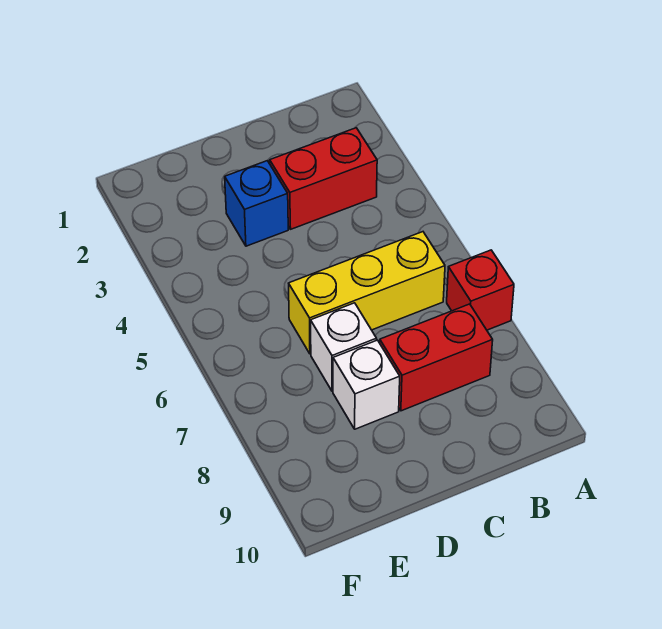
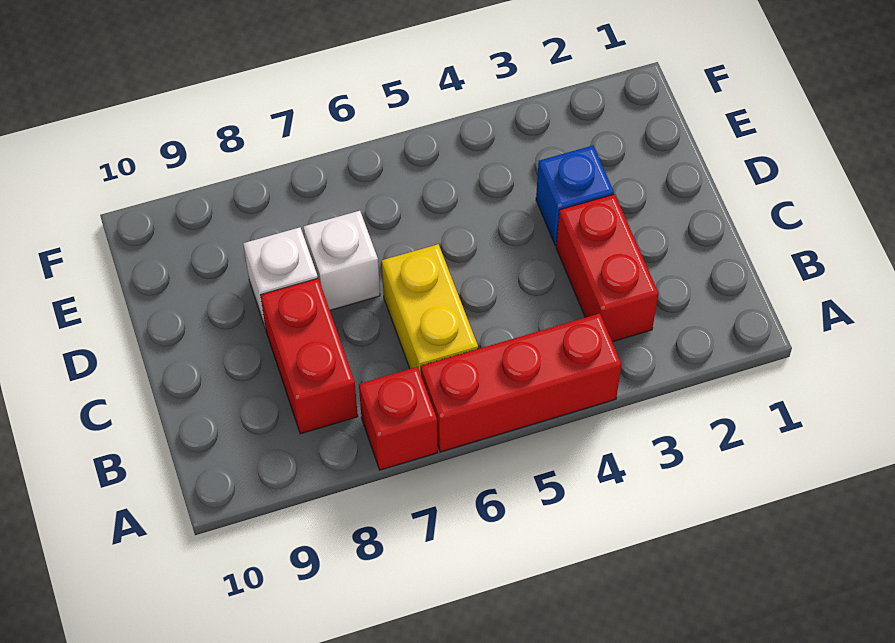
none -> red 1x3 brick [421,313,621,452]
yellow 1x3 brick [289,232,445,354] -> yellow 1x2 brick [382,244,478,374]

